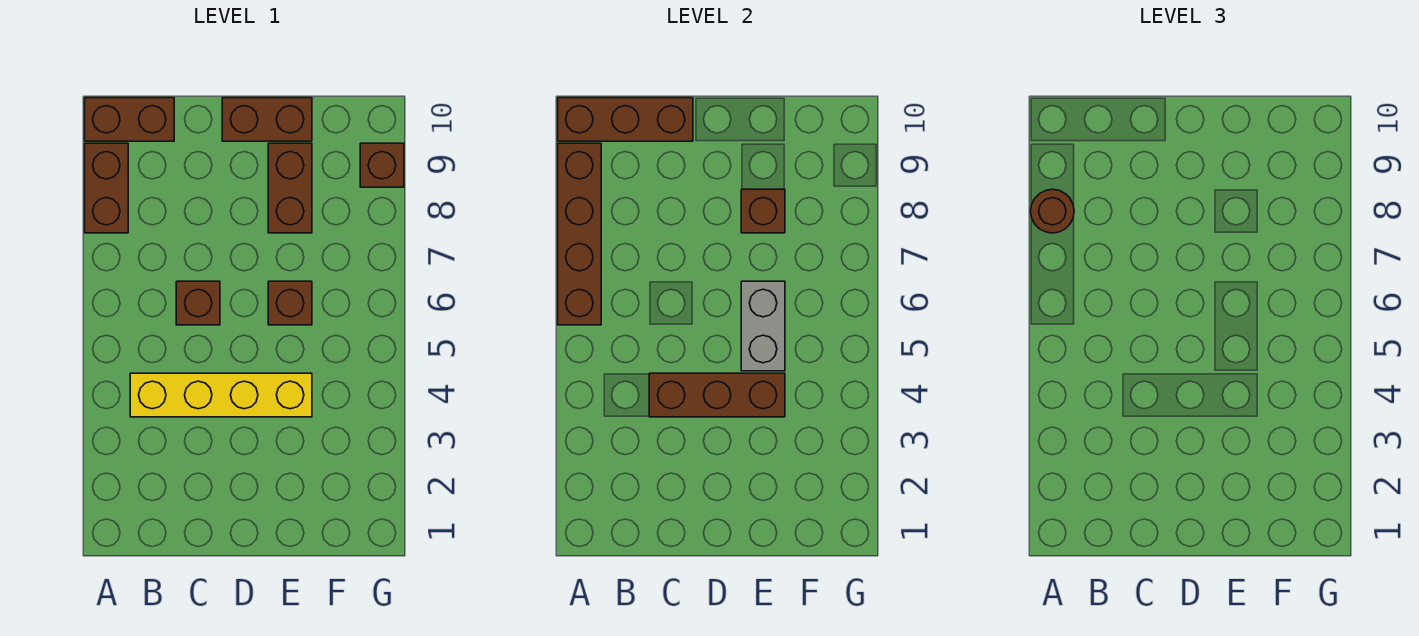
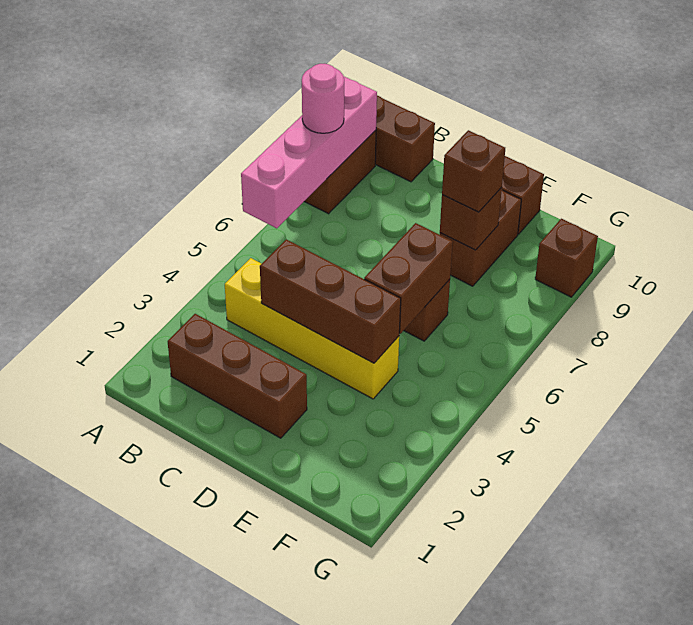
brown 1x4 brick [558,143,601,325] -> pink 1x4 brick [241,77,377,228]
brown 1x1 round brick [1031,189,1074,233] -> pink 1x1 round brick [302,64,344,133]
brown 1x3 brick [558,98,693,141] -> brown 1x3 brick moved to [168,314,307,438]
brown 1x1 brick [176,281,220,325] -> brown 1x1 brick moved to [442,130,505,212]
grey 1x2 brick [741,281,785,371] -> brown 1x2 brick [364,223,453,334]

